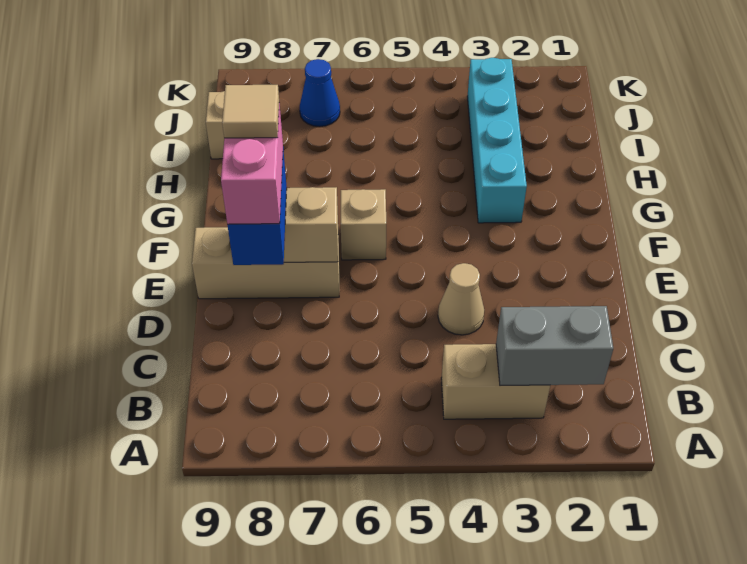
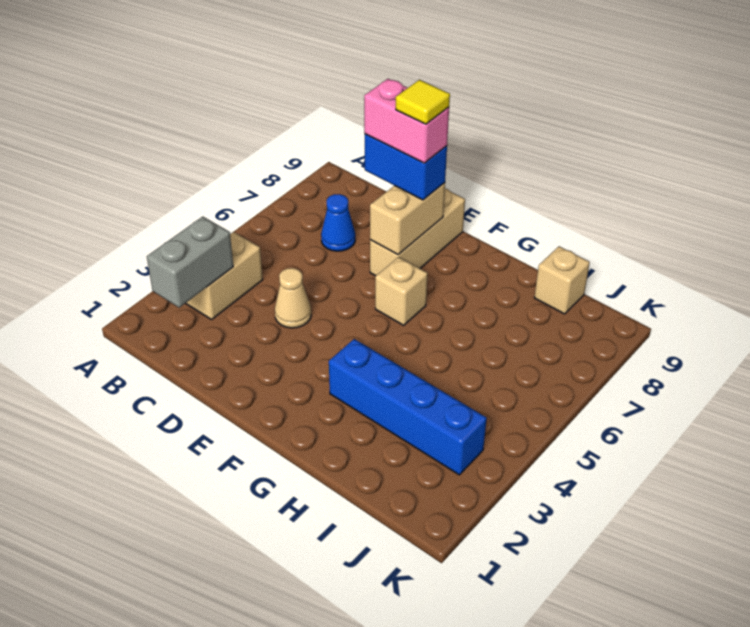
tan 1x1 tile [222,85,279,138] -> yellow 1x1 tile [396,80,450,124]
cyan 1x4 brick [467,58,527,223] -> blue 1x4 brick [329,339,487,475]
blue 1x1 cone [300,59,340,127] -> blue 1x1 cone moved to [321,194,355,251]

